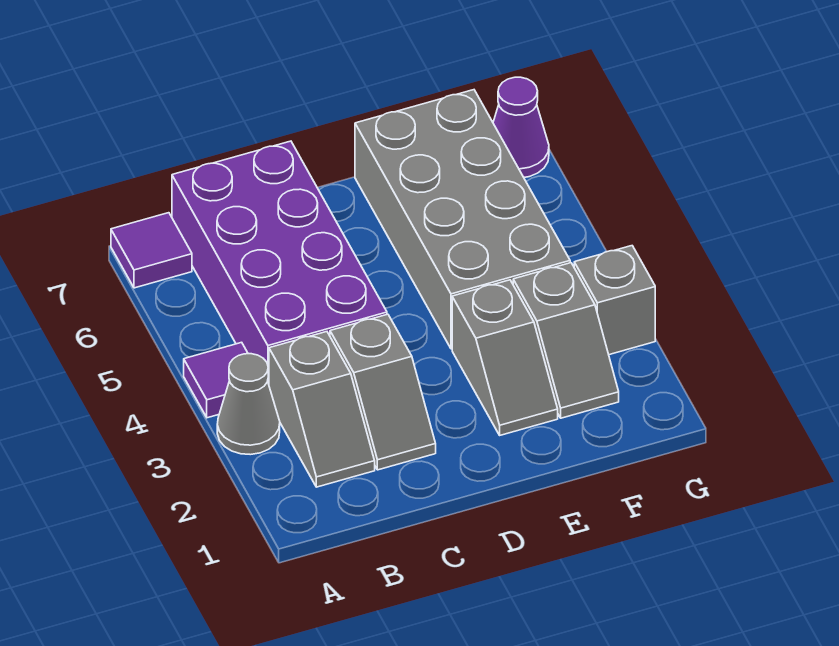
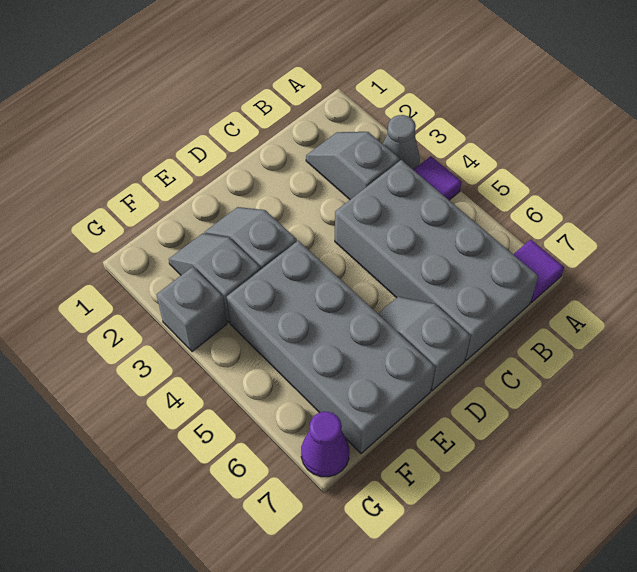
purple 2x4 brick [172,141,387,384] -> grey 2x4 brick [335,160,538,360]
grey 1x2 slope [330,314,436,470] -> grey 1x2 slope moved to [378,297,471,391]

